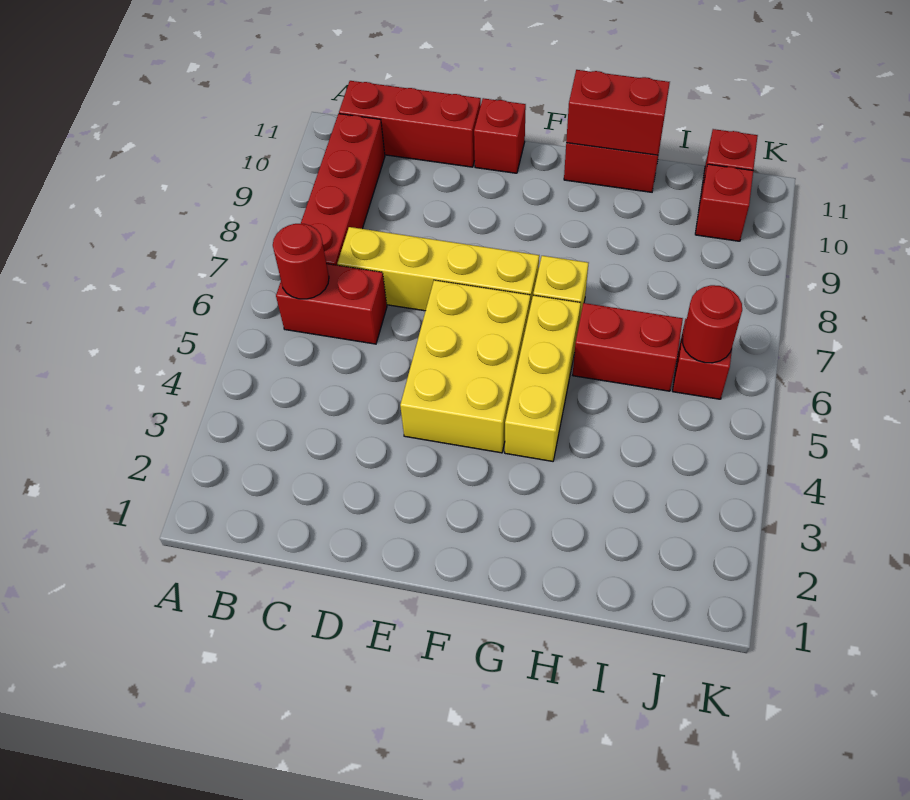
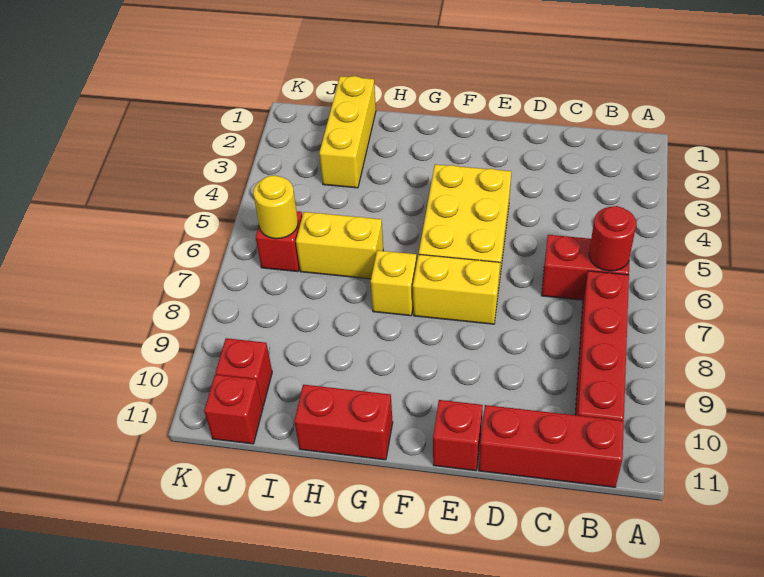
yellow 1x4 brick [337,227,539,311] -> yellow 1x2 brick [413,254,500,324]
yellow 1x3 brick [505,295,581,461] -> yellow 1x3 brick moved to [319,76,376,188]
red 1x2 brick [566,70,670,155] -> none
red 1x2 brick [573,303,683,391] -> yellow 1x2 brick [296,212,383,279]
red 1x1 round brick [683,285,742,363] -> yellow 1x1 round brick [253,175,298,239]

